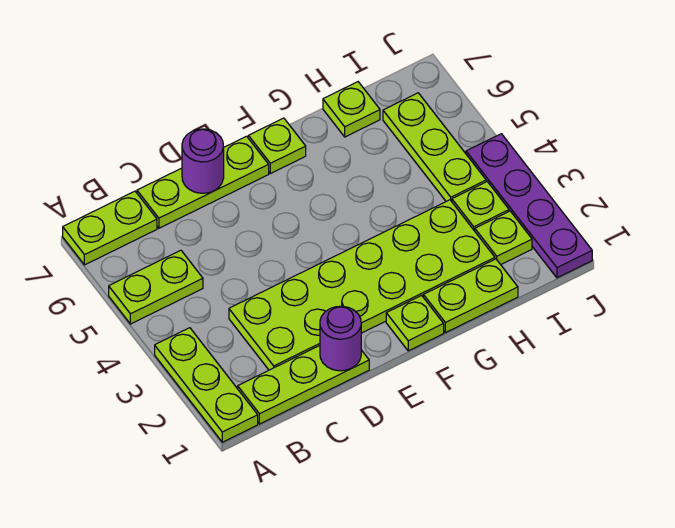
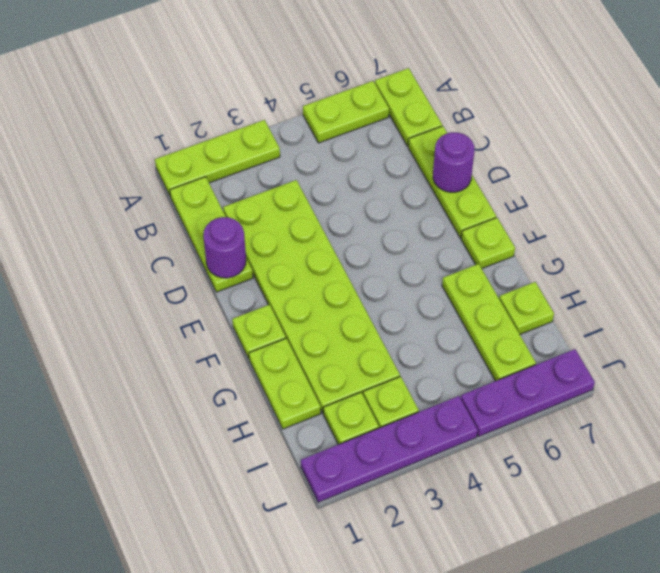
lime 1x2 plate [109,250,203,324] -> lime 1x2 plate turned to [303,81,389,143]
lime 1x3 plate [383,93,486,201] -> lime 1x3 plate turned to [442,264,536,381]
none -> purple 1x3 plate [461,349,595,436]

